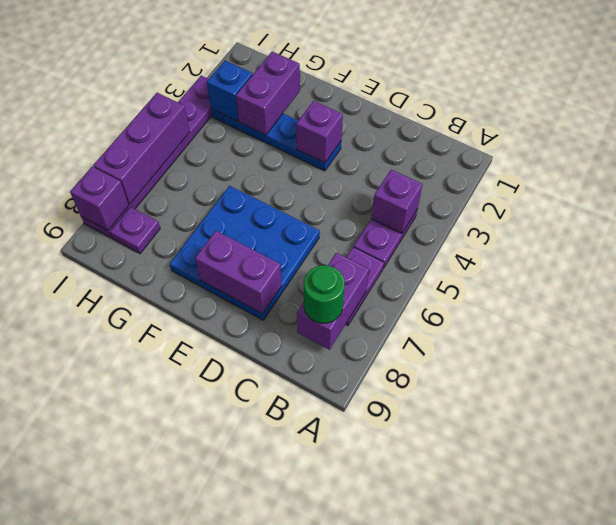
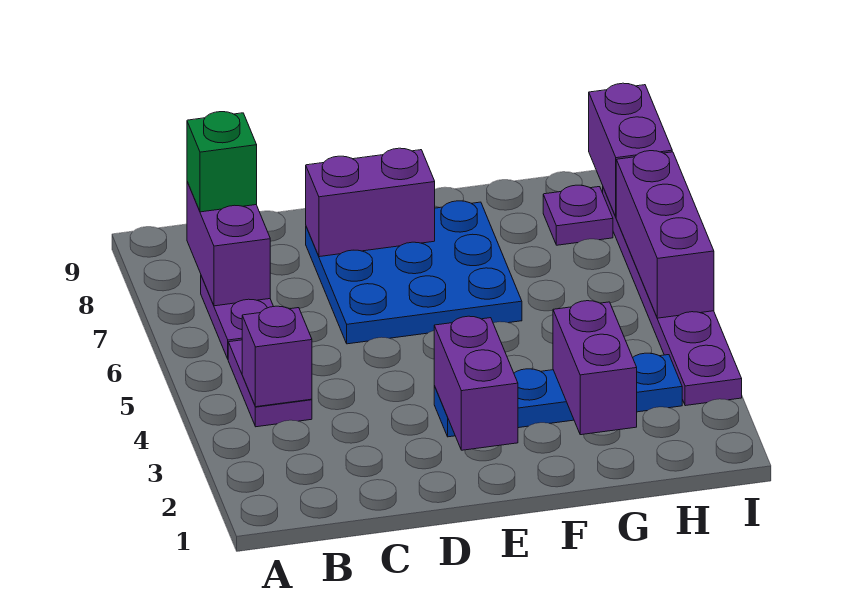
green 1x1 round brick [304,265,345,323] -> green 1x1 brick [187,112,257,212]
purple 1x1 brick [296,101,343,163] -> purple 1x2 brick [434,316,518,450]
blue 1x1 brick [207,61,253,121] -> none
purple 1x1 brick [70,167,129,230] -> purple 1x2 brick [589,83,672,217]

